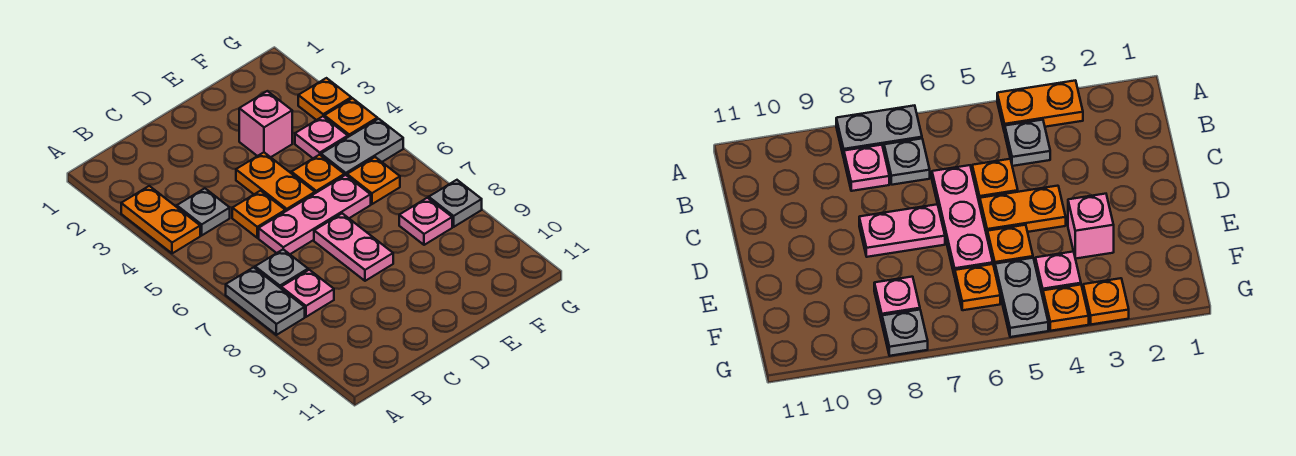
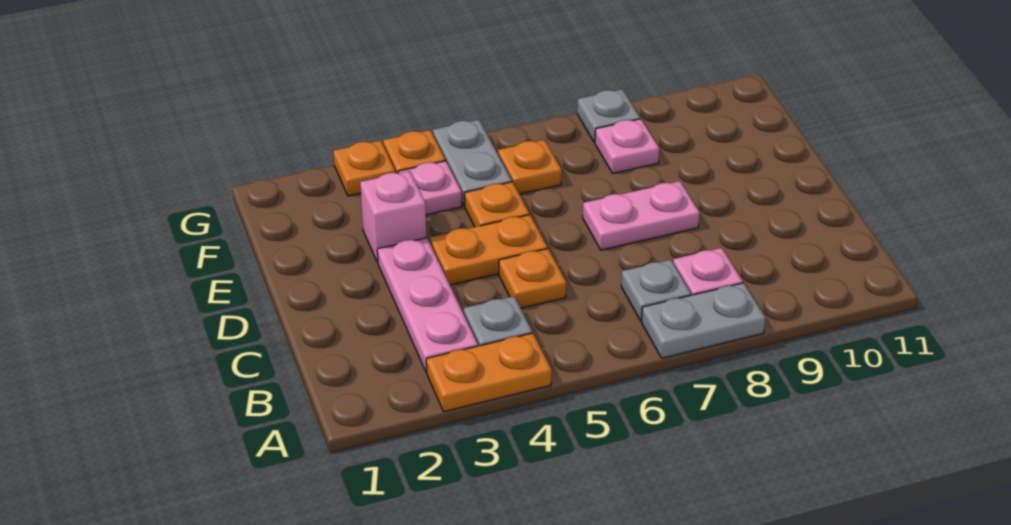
pink 1x3 plate [259,175,371,254] -> pink 1x3 plate moved to [377,238,478,372]

